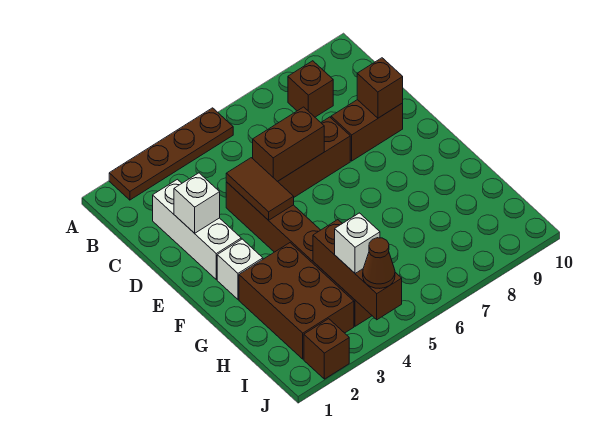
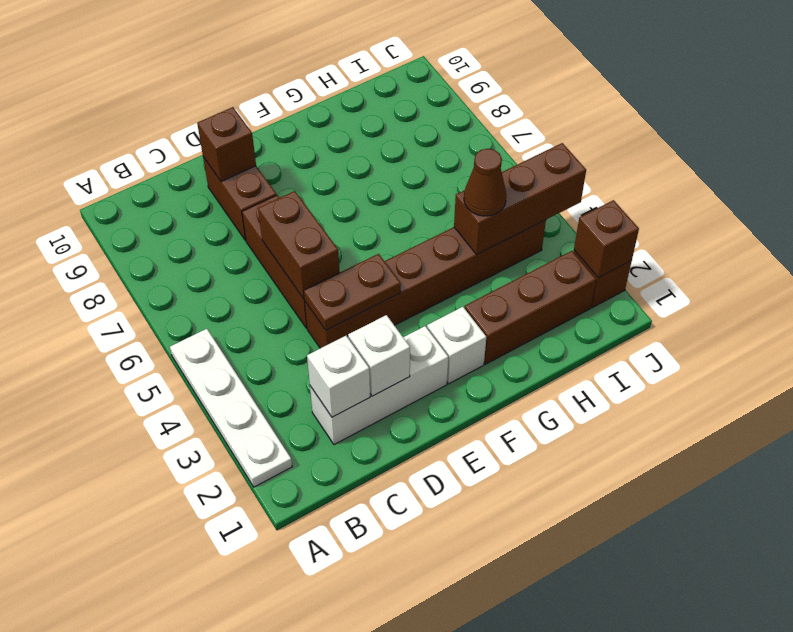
brown 1x4 plate [109,108,233,200] -> white 1x4 plate [170,329,292,487]
brown 1x1 brick [288,61,333,117] -> brown 1x1 brick moved to [574,200,639,278]
brown 1x2 tile [226,158,294,220] -> brown 1x2 plate [304,254,401,330]
brown 2x3 brick [239,243,354,359] -> brown 1x3 brick [465,251,596,364]
white 1x1 brick [335,213,380,273] -> white 1x1 brick moved to [307,336,370,417]
brown 1x1 cone [363,238,395,288] -> brown 1x1 cone moved to [464,149,506,216]

